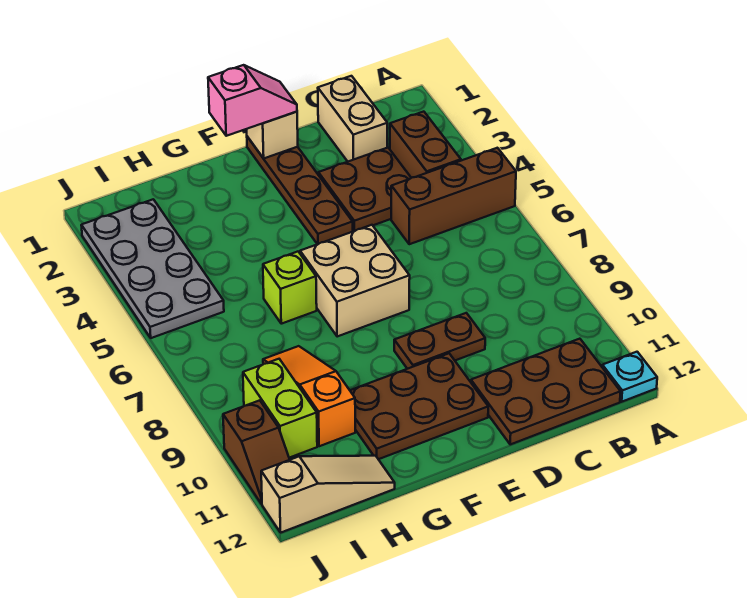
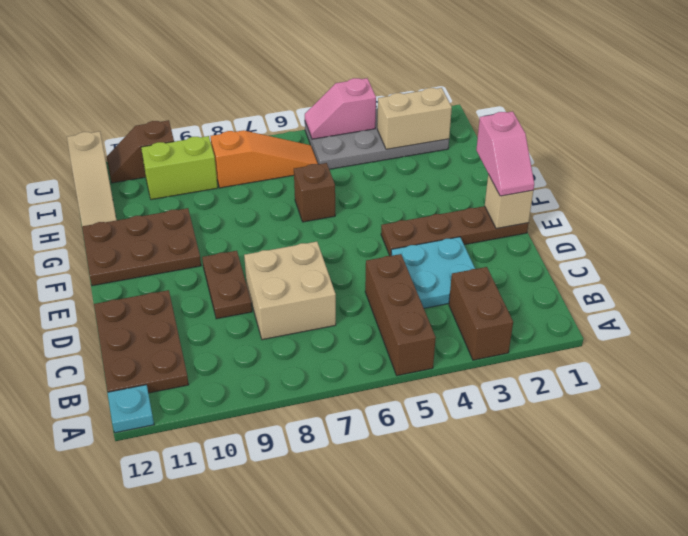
brown 1x2 brick [390,112,461,178] -> brown 1x2 brick turned to [449,267,513,360]
tan 1x2 brick [318,76,387,161] -> tan 1x2 brick moved to [377,88,452,149]
brown 2x2 plate [318,148,411,231] -> cyan 2x2 plate [391,237,475,308]
tan 2x2 brick [300,225,410,337] -> tan 2x2 brick moved to [244,242,336,340]
brown 2x3 plate [350,353,488,459] -> brown 2x3 plate turned to [82,208,201,286]
lime 1x1 brick [263,252,317,324] -> brown 1x1 brick [294,163,335,222]
orange 1x3 slope [263,346,355,446] -> orange 1x3 slope moved to [211,130,318,188]
none -> pink 1x2 slope [305,78,376,139]

